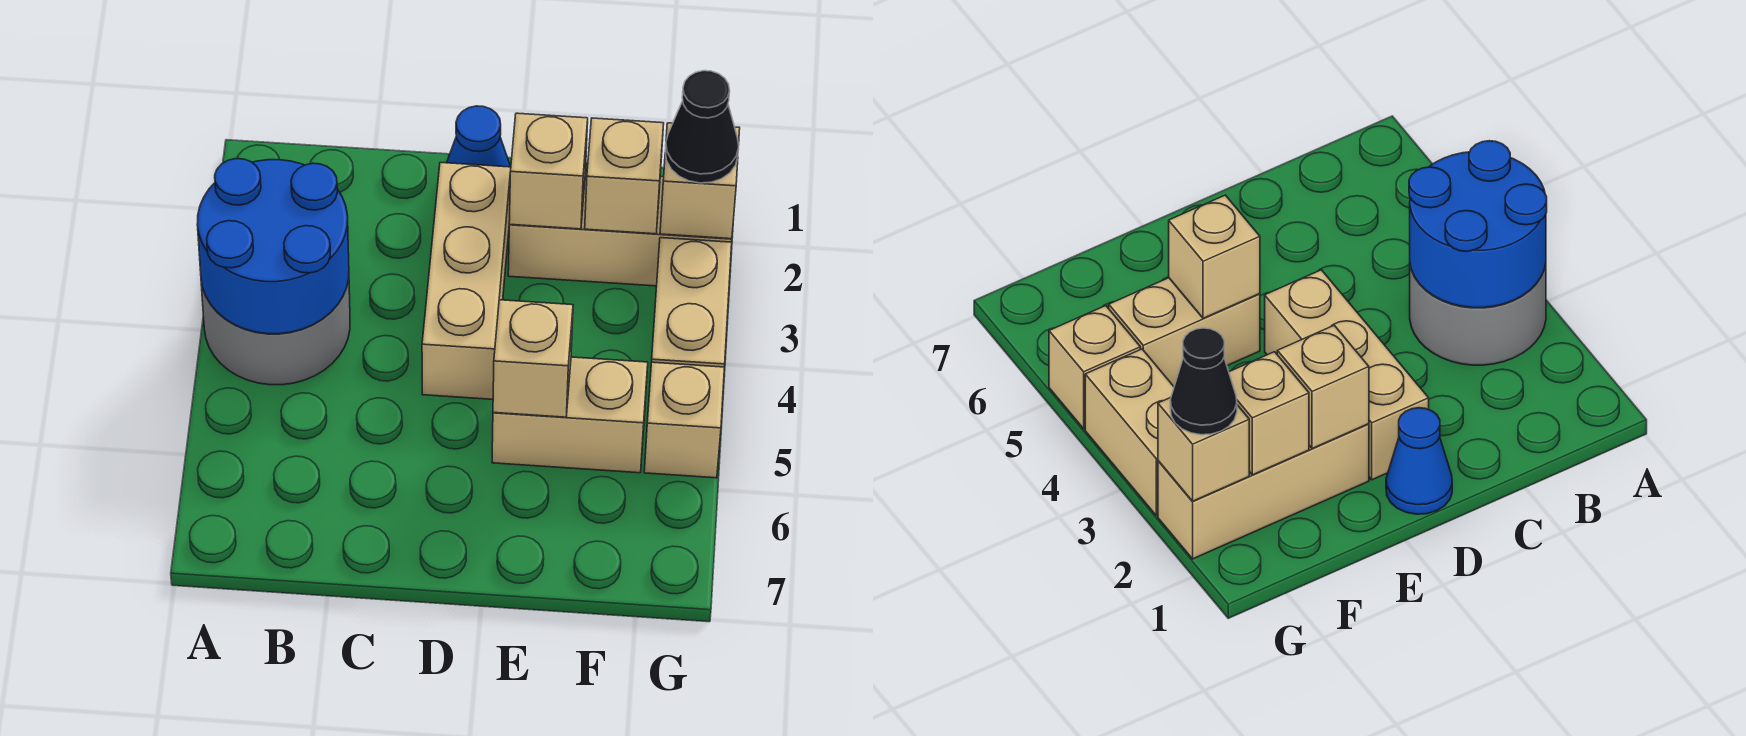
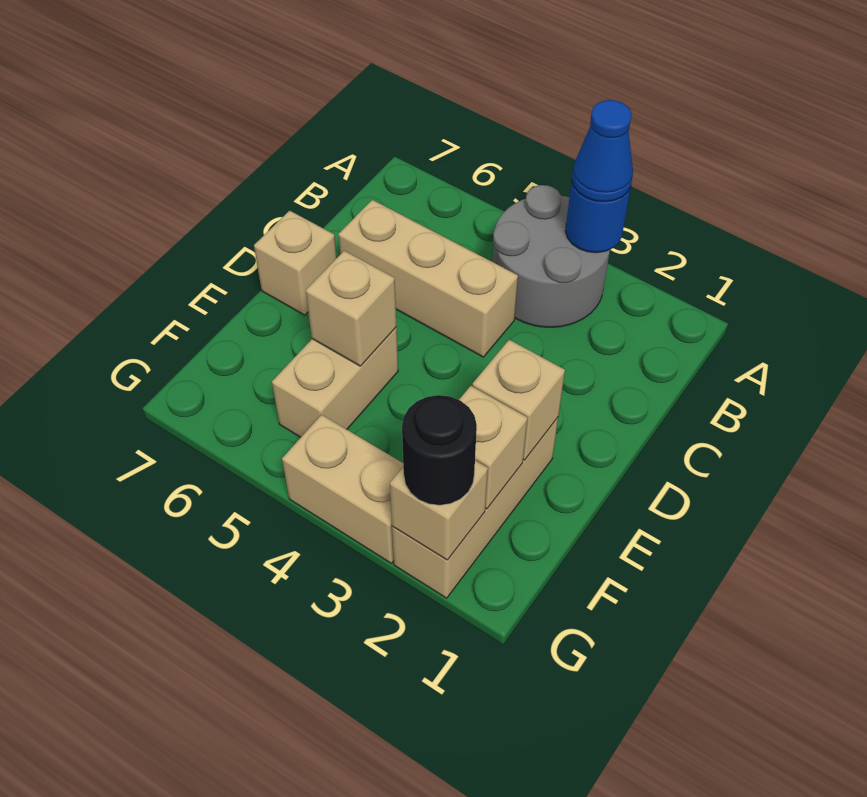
blue 2x2 round brick [197,159,349,334] -> blue 1x1 round brick [565,181,631,253]
blue 1x1 cone [447,106,511,167] -> blue 1x1 cone moved to [572,100,633,202]
tan 1x3 brick [422,163,511,399] -> tan 1x3 brick moved to [338,200,518,357]
black 1x1 cone [665,71,739,183] -> black 1x1 round brick [402,395,477,505]
tan 1x1 brick [644,362,725,478] -> tan 1x1 brick moved to [254,211,337,315]

